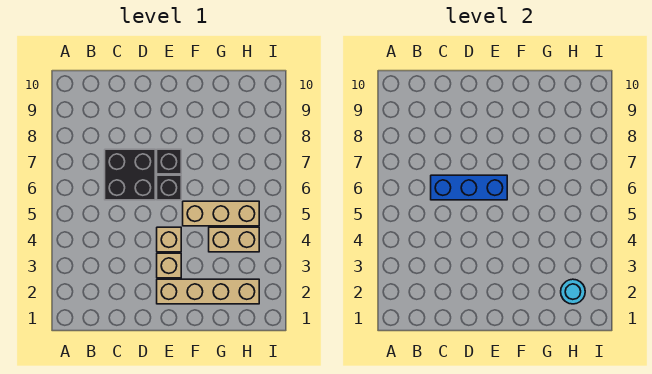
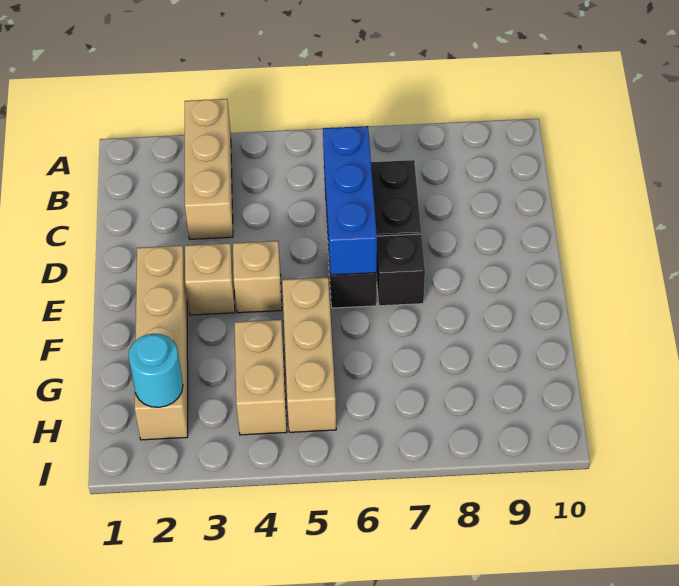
none -> tan 1x3 brick [185,99,233,239]

